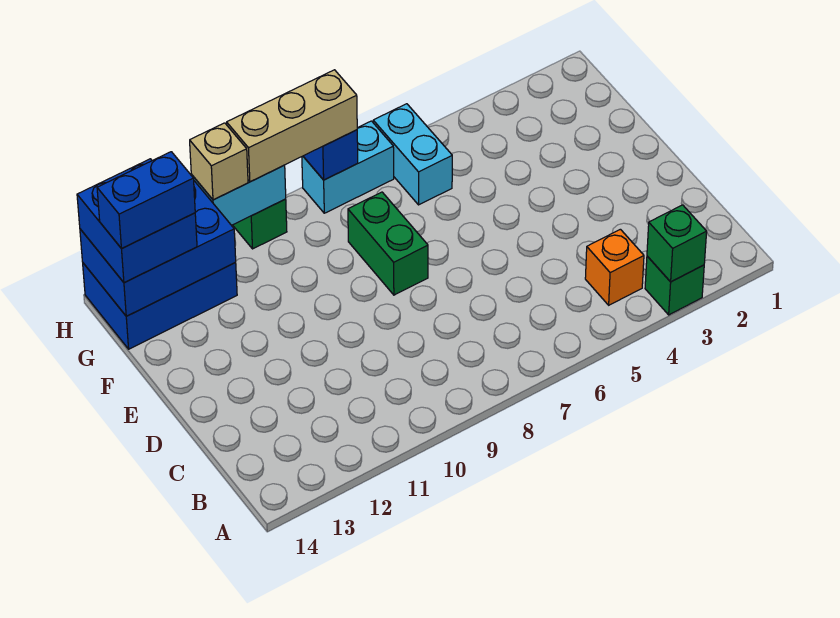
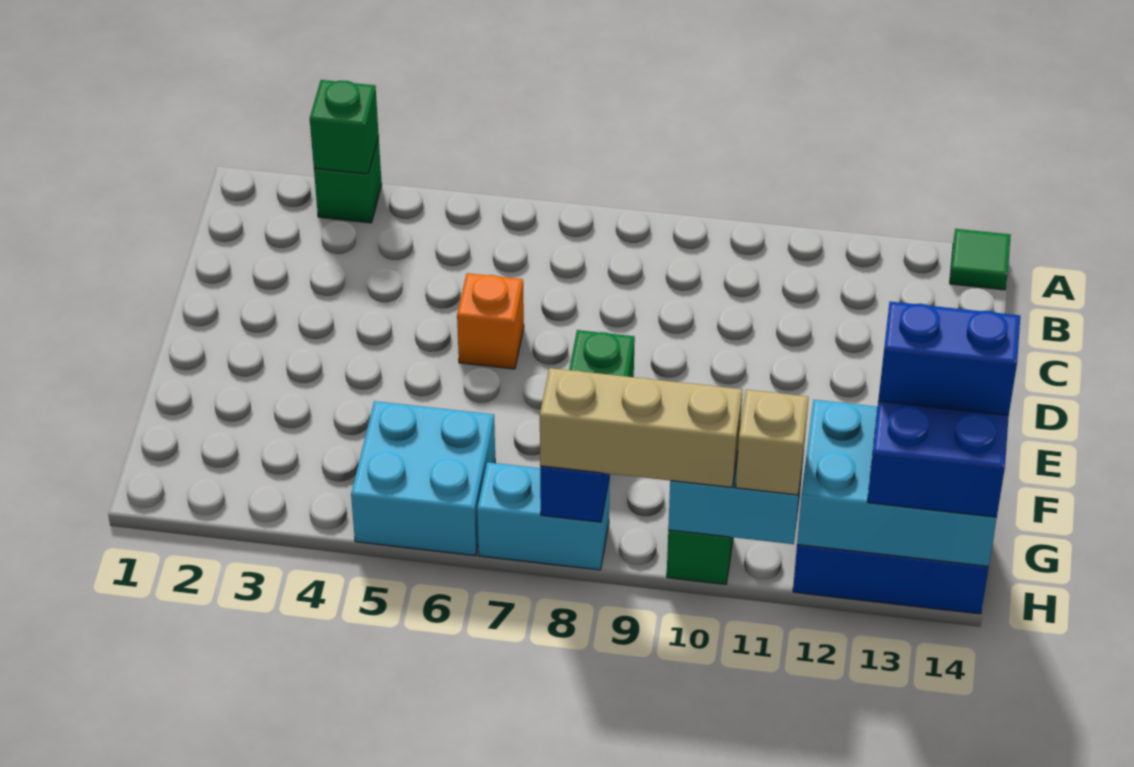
none -> green 1x1 tile [950,229,1011,290]
orange 1x1 brick [585,229,644,305] -> orange 1x1 brick moved to [457,273,524,369]
cyan 1x2 brick [373,104,452,205] -> cyan 2x2 brick [351,401,495,556]
blue 2x3 brick [80,181,236,316] -> cyan 2x3 brick [797,400,997,566]

